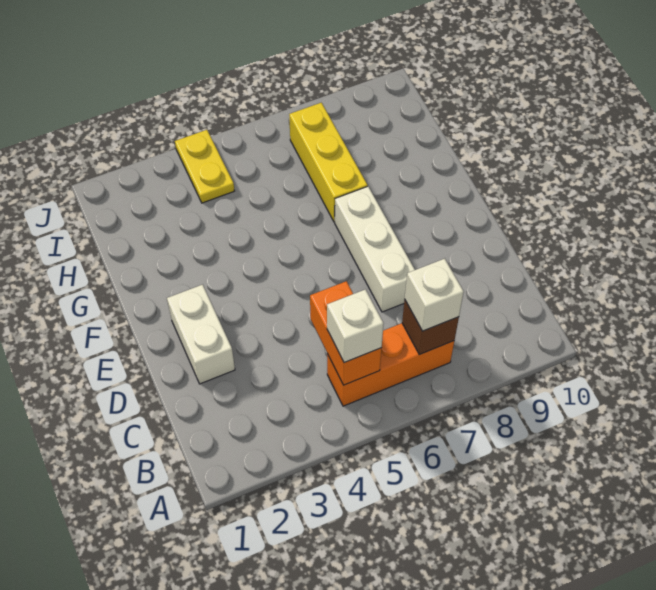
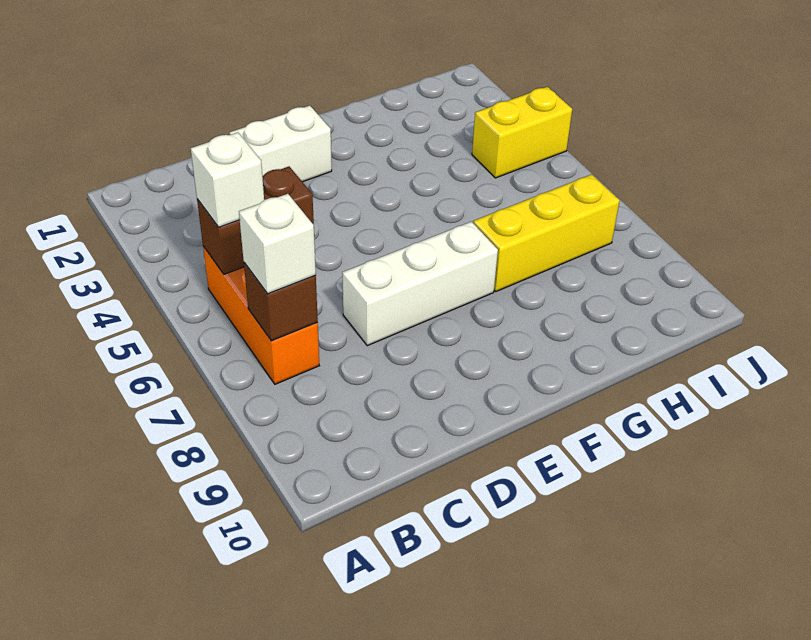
orange 1x2 brick [310,281,382,385] -> brown 1x2 brick [197,167,314,274]
yellow 1x2 plate [175,130,235,203] -> yellow 1x2 brick [472,87,572,178]

